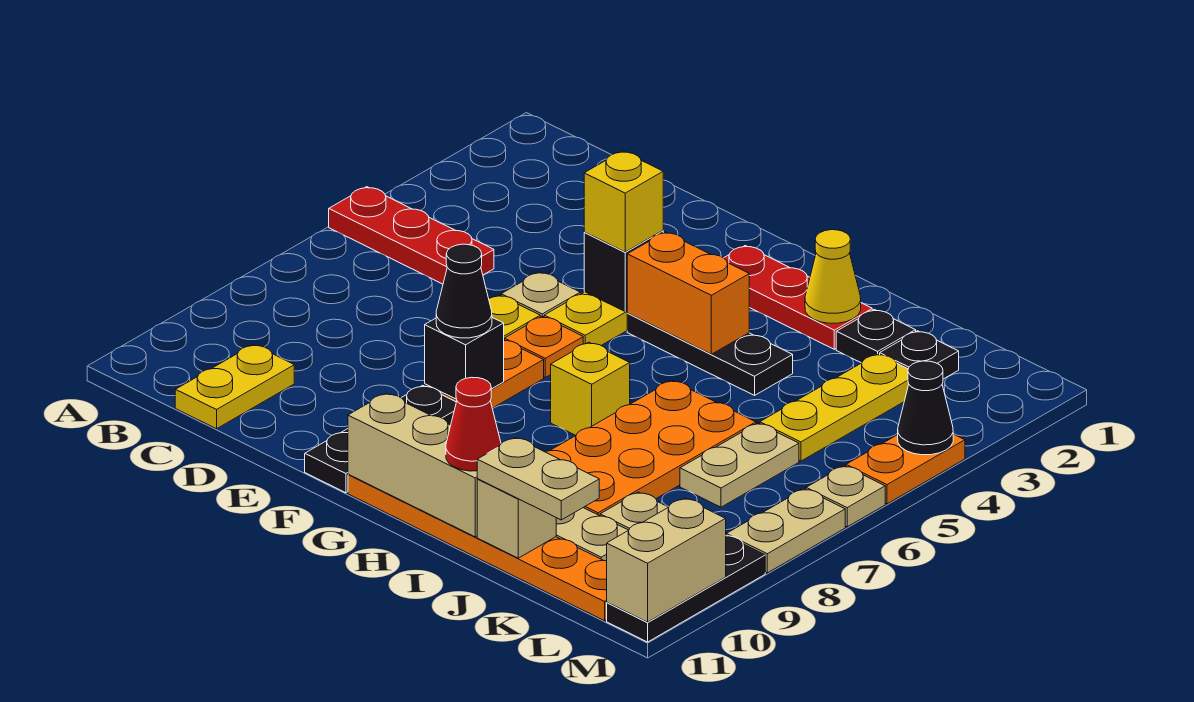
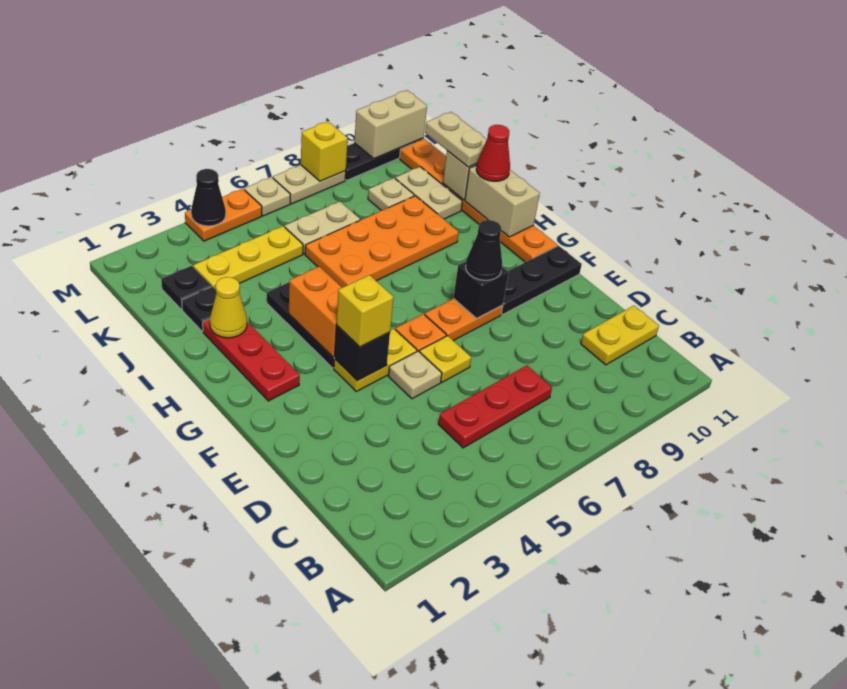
red 1x3 plate [329,187,494,284] -> red 1x3 plate turned to [438,365,552,448]
tan 1x3 brick [348,393,477,537] -> tan 1x2 brick [465,165,540,237]
yellow 1x1 brick [551,342,630,436] -> yellow 1x1 brick moved to [301,122,348,181]

